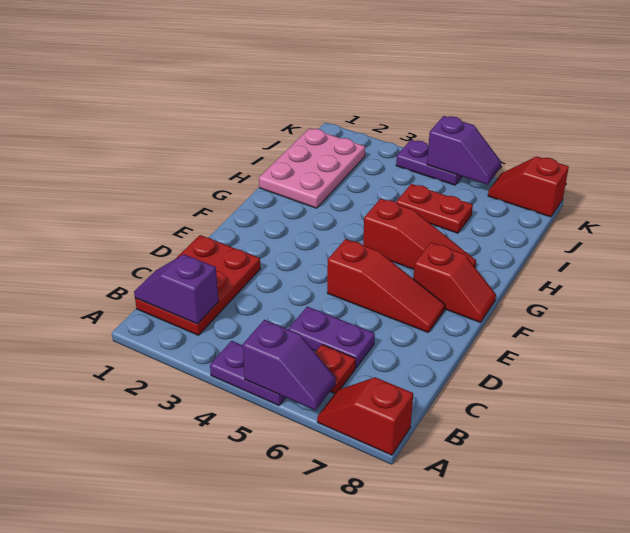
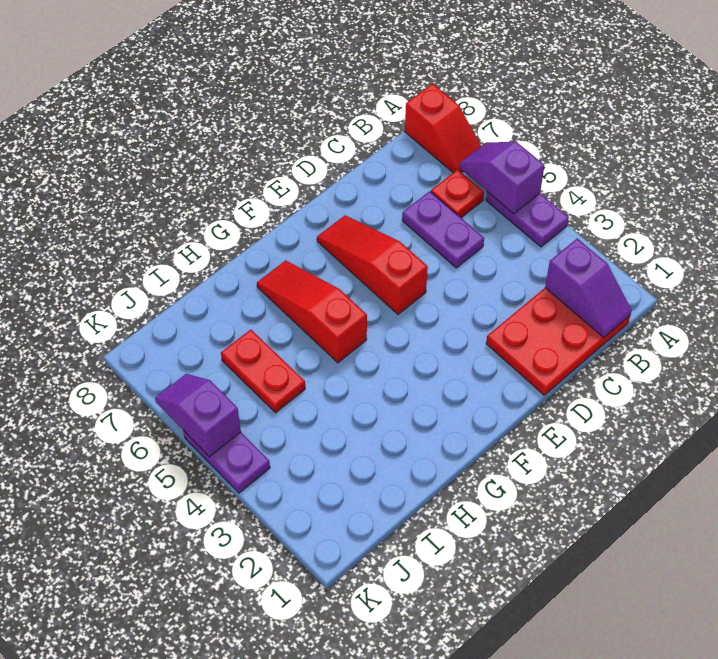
red 1x2 slope [414,242,496,323] -> none
pink 2x3 plate [259,128,365,208] -> none
red 1x2 slope [488,156,569,217] -> none

